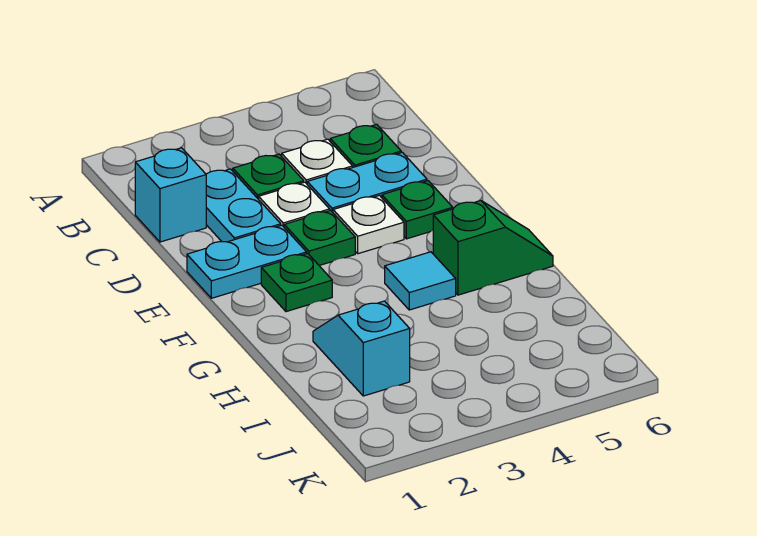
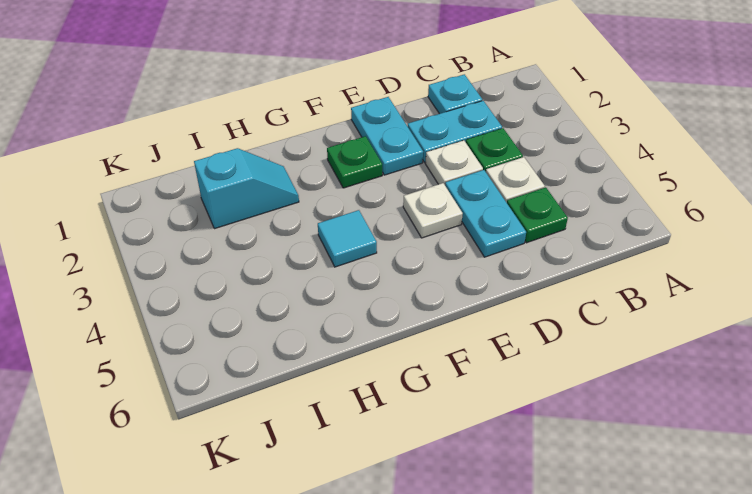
cyan 1x1 brick [135,148,206,242] -> cyan 1x1 plate [428,74,482,114]
green 1x1 plate [284,210,355,265] -> none
green 1x1 plate [382,181,453,239] -> none
green 1x2 slope [433,201,553,295] -> none

